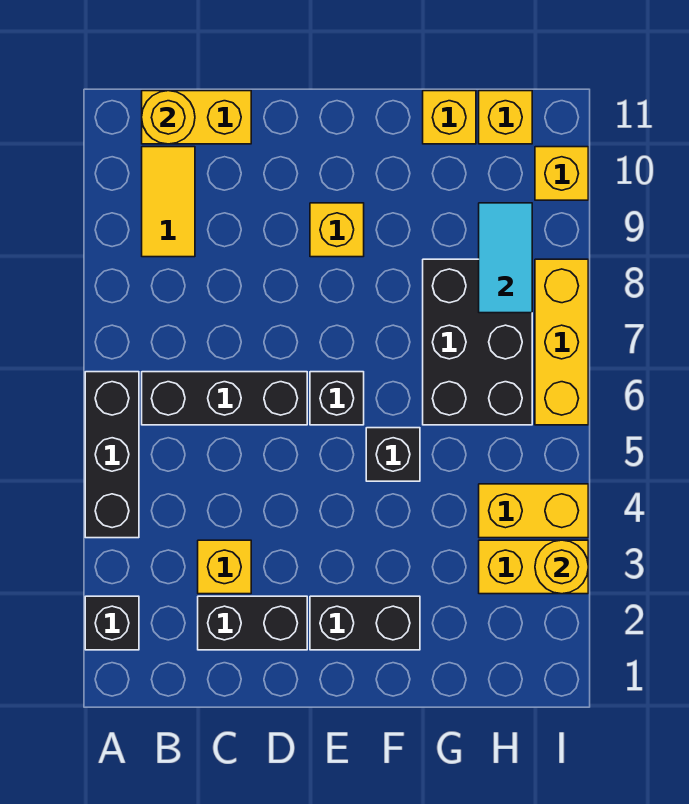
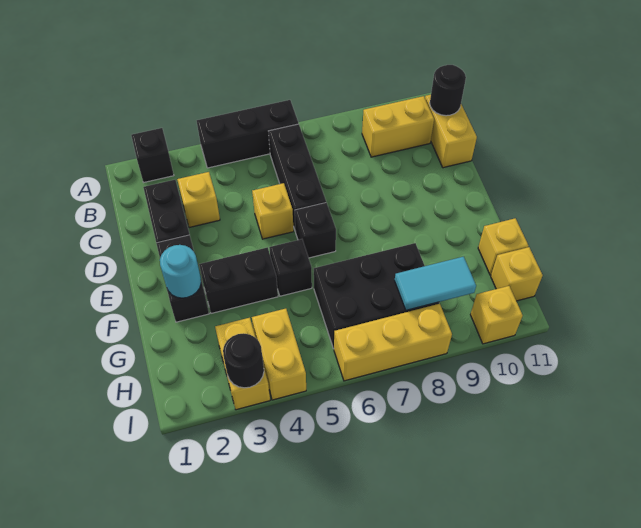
yellow 1x2 tile [142,147,195,257] -> yellow 1x2 brick [362,96,434,157]
yellow 1x1 round brick [142,91,195,144] -> black 1x1 round brick [430,65,466,116]
yellow 1x1 brick [310,203,364,257] -> yellow 1x1 brick moved to [252,183,294,239]
none -> cyan 1x1 round brick [160,245,201,298]
none -> black 1x2 brick [199,247,278,313]
yellow 1x1 round brick [535,540,588,594] -> black 1x1 round brick [223,333,264,388]

